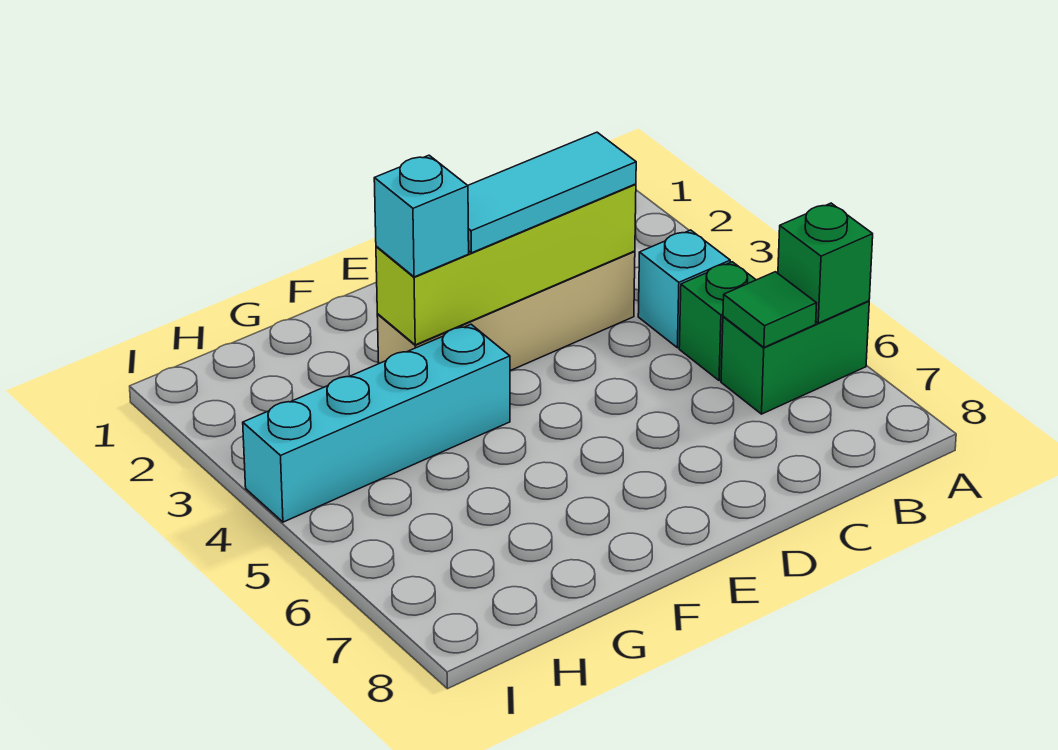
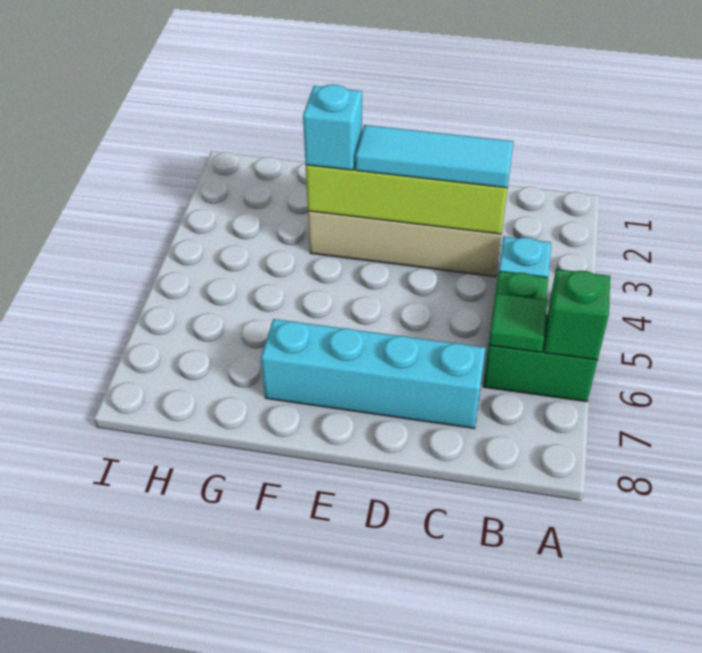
cyan 1x4 brick [243,324,510,522] -> cyan 1x4 brick moved to [261,319,485,429]

